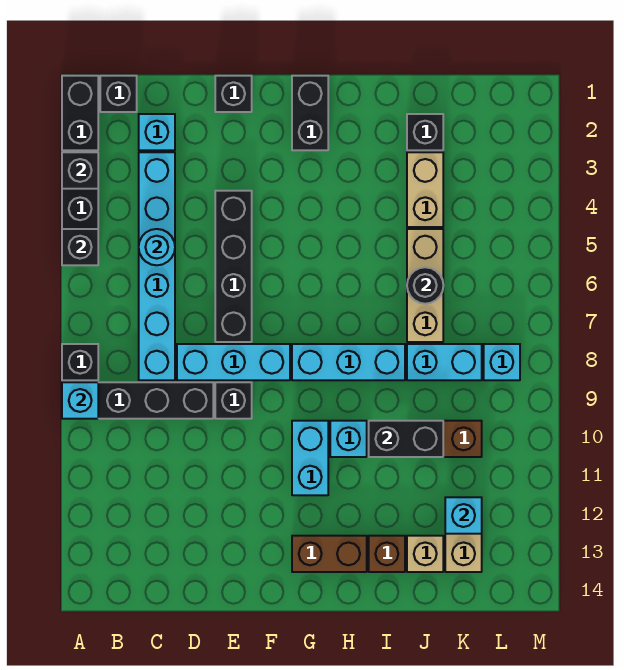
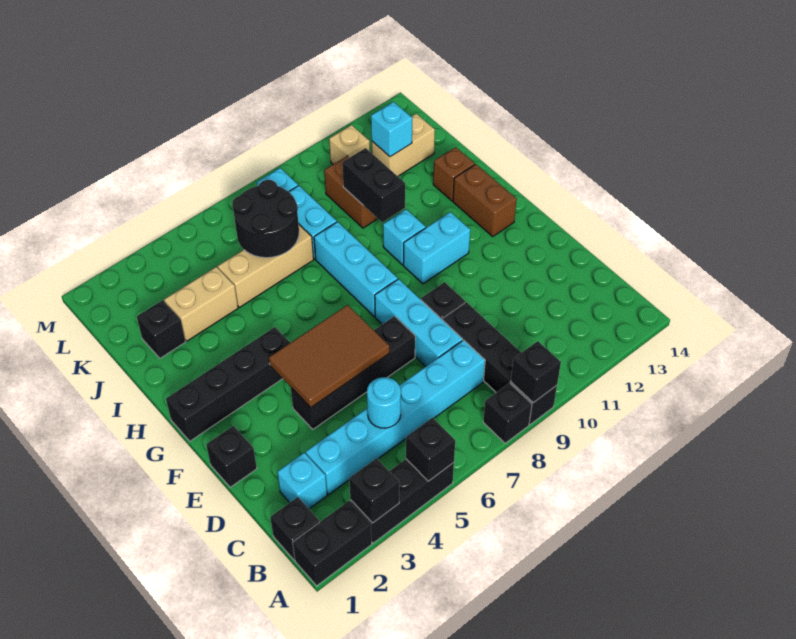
cyan 1x1 brick [62,382,98,419] -> black 1x1 brick [511,341,561,403]
none -> brown 2x3 tile [269,305,390,408]
black 1x2 brick [292,76,328,150] -> black 1x4 brick [166,327,290,441]
black 1x1 round brick [407,267,443,304] -> black 2x2 round brick [232,180,299,258]
tan 1x1 brick [407,536,443,572] -> tan 1x1 brick moved to [329,125,370,164]

